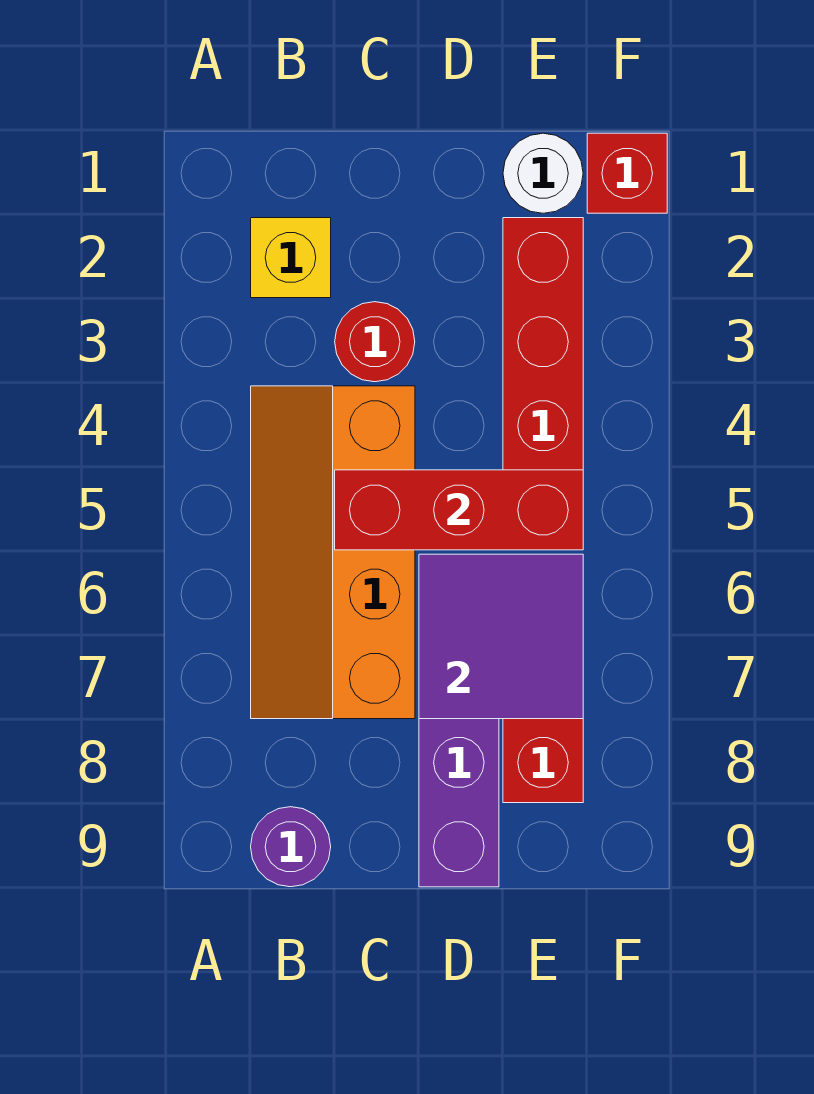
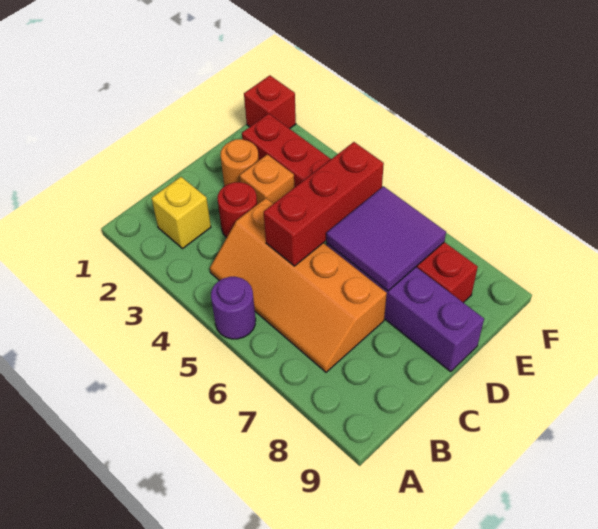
purple 1x1 round brick [251,807,331,887] -> purple 1x1 round brick moved to [211,277,256,339]
none -> orange 1x1 round brick [221,139,259,186]
none -> orange 1x1 brick [240,154,294,204]
white 1x1 round brick [503,133,583,213] -> none

